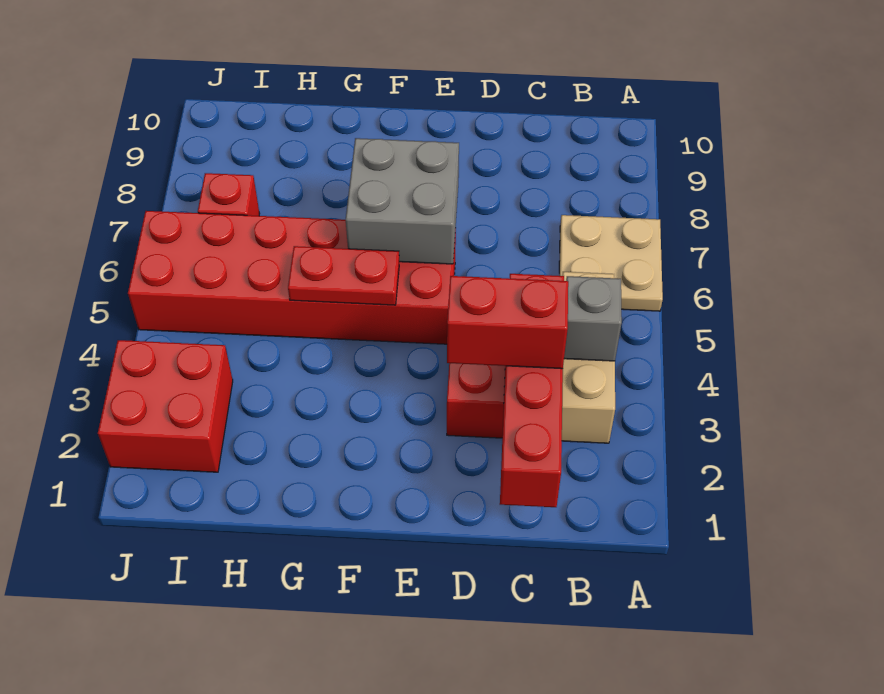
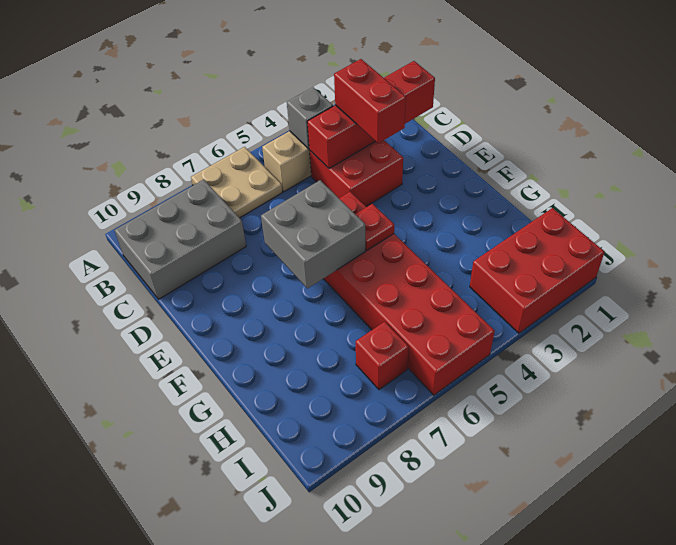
none -> grey 2x3 brick [115,180,246,299]
red 1x2 plate [288,246,399,305] -> red 1x1 plate [355,204,394,250]
red 2x2 brick [98,340,233,472] -> red 2x3 brick [470,208,604,333]

